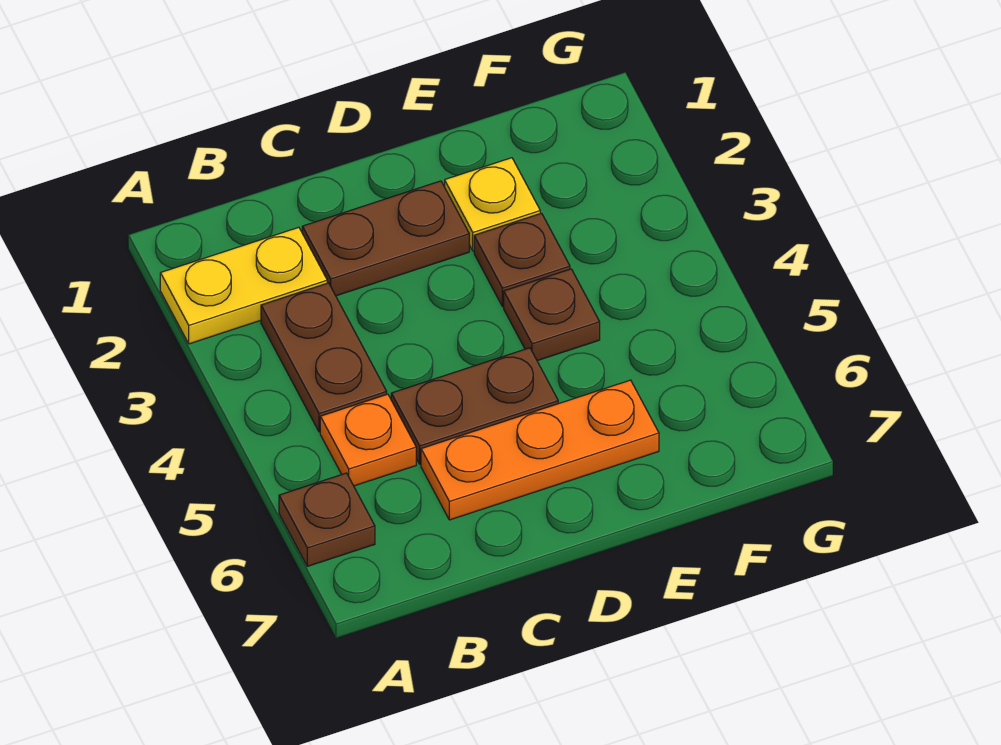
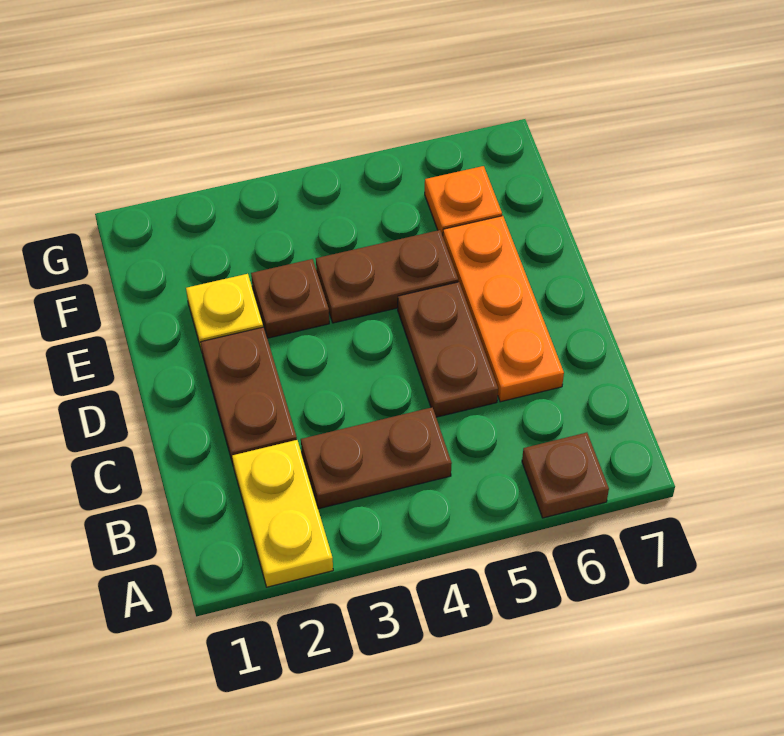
orange 1x1 plate [320,394,416,486] -> orange 1x1 plate moved to [425,166,502,236]
brown 1x1 plate [504,269,600,361] -> brown 1x2 plate [316,230,458,323]

